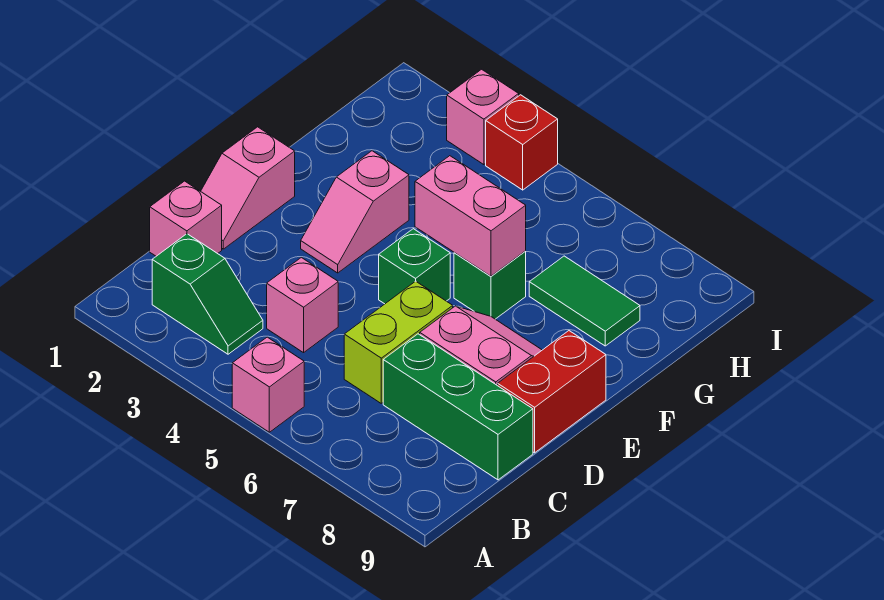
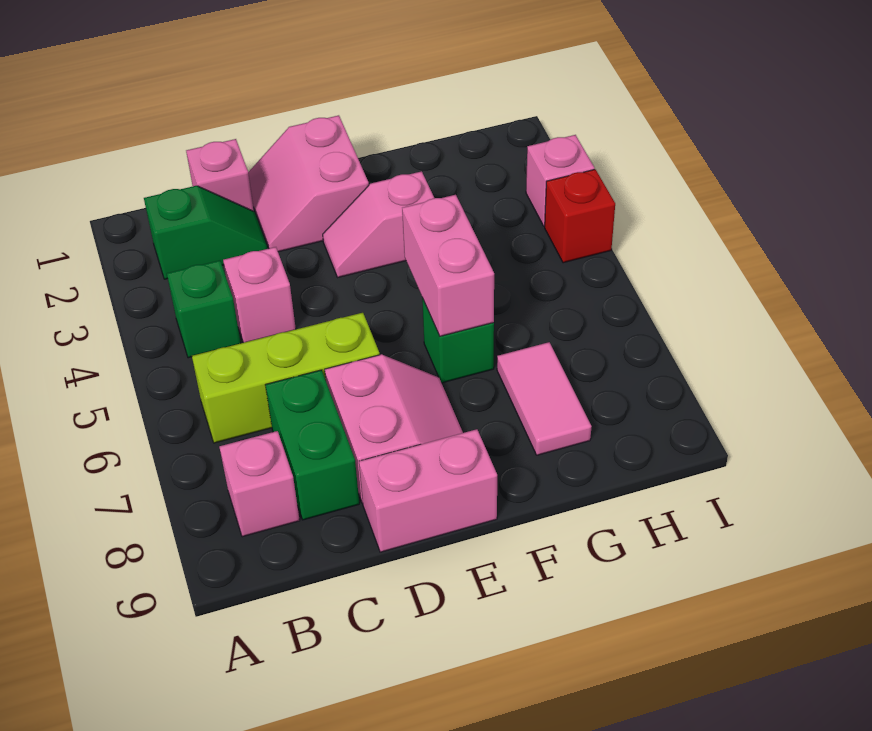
pink 1x1 brick [232,337,304,432] -> pink 1x1 brick moved to [219,431,300,537]
green 1x2 slope [152,234,263,354] -> green 1x2 slope turned to [144,186,267,279]
lime 1x2 brick [344,281,453,403] -> lime 1x3 brick [192,313,380,443]
green 1x3 brick [383,334,533,480] -> green 1x2 brick [265,370,359,520]
pink 1x2 slope [201,127,295,249] -> pink 2x2 slope [248,115,369,252]
red 1x2 brick [498,331,606,453] -> pink 1x2 brick [359,429,497,552]
green 1x1 brick [379,229,450,304] -> green 1x1 brick moved to [167,261,241,358]
green 1x2 tile [529,256,640,346] -> pink 1x2 tile [497,342,592,455]

